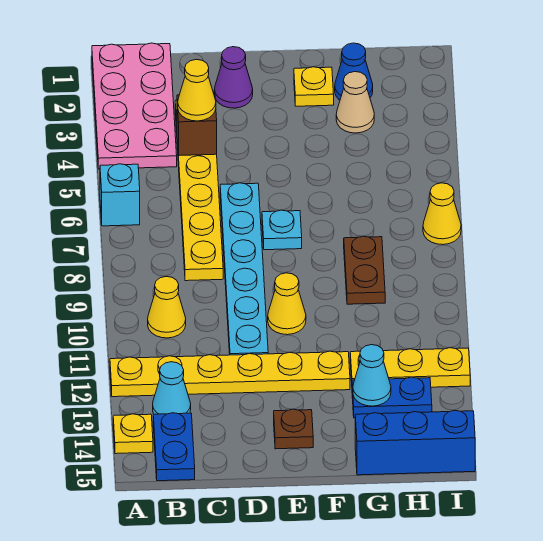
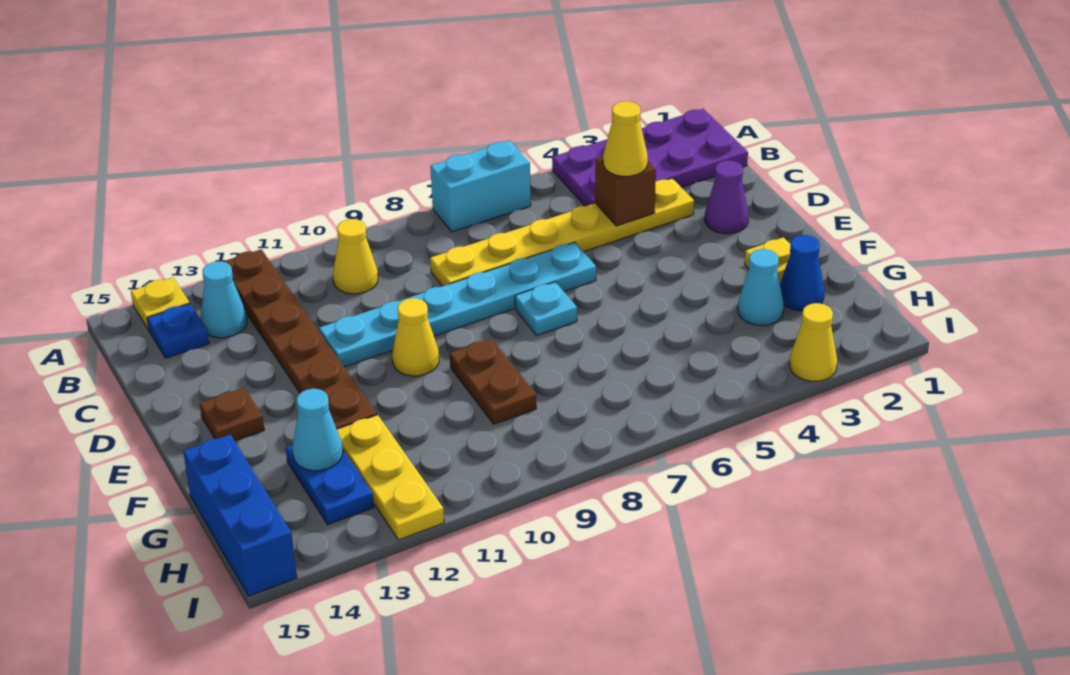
pink 2x4 plate [92,43,177,169] -> purple 2x4 plate [552,109,748,206]
cyan 1x1 brick [100,164,140,226] -> cyan 1x2 brick [430,141,531,232]
yellow 1x6 plate [110,351,350,397] -> brown 1x6 plate [223,249,377,429]
blue 1x2 plate [153,413,195,481] -> blue 1x1 plate [147,304,209,358]
tan 1x1 cone [336,72,374,133] -> cyan 1x1 cone [738,249,784,325]
brown 1x2 plate [344,236,385,304] -> brown 1x2 plate turned to [450,339,536,424]
yellow 1x1 cone [423,183,461,245] -> yellow 1x1 cone moved to [790,303,837,381]

